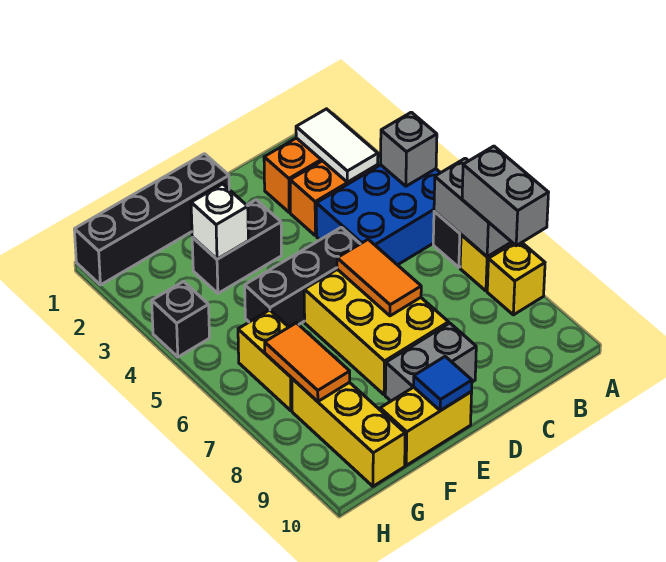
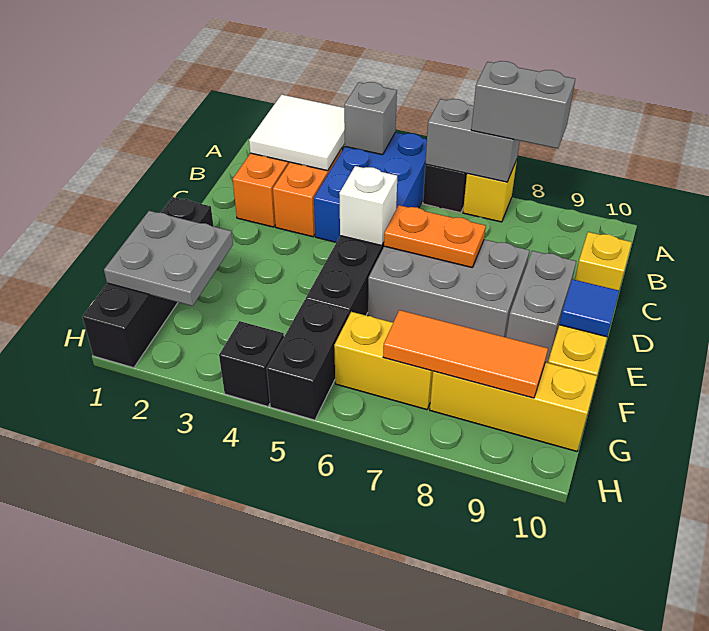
yellow 1x1 brick [487,243,545,315] -> yellow 1x1 brick moved to [575,232,632,290]
white 1x2 tile [296,109,378,182] -> white 2x2 tile [249,95,345,171]
yellow 2x3 brick [304,269,449,395] -> grey 2x3 brick [368,239,530,337]
orange 1x2 tile [337,239,421,316] -> orange 1x2 plate [384,205,486,267]
black 1x2 brick [192,200,282,293] -> black 1x2 brick moved to [267,300,349,420]
none -> grey 2x2 plate [104,211,233,306]
white 1x1 brick [191,184,248,259] -> white 1x1 brick moved to [339,166,397,246]
orange 1x2 tile [265,323,350,401] -> orange 1x3 tile [383,310,548,398]

